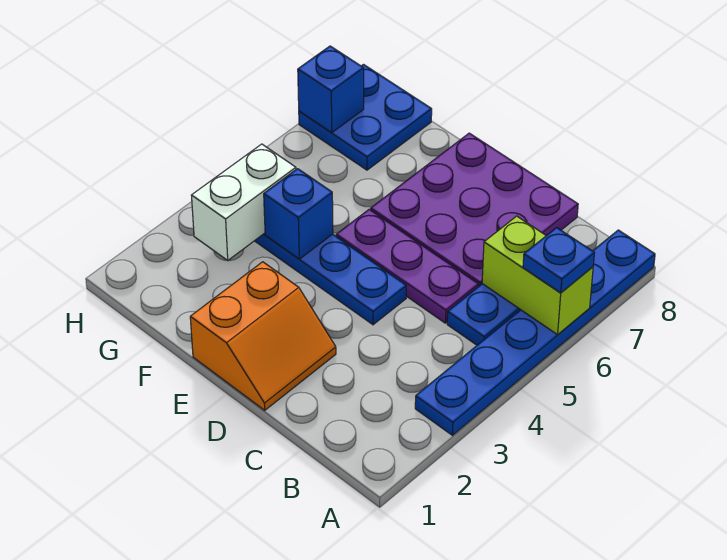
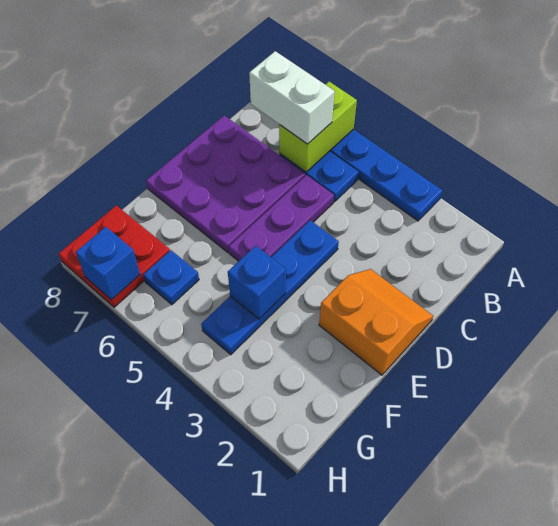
blue 1x1 plate [523,228,594,293] -> blue 1x1 plate moved to [143,250,199,305]
white 1x2 brick [191,144,296,260] -> white 1x2 brick moved to [249,51,335,144]
blue 2x2 plate [299,65,432,170] -> red 2x2 plate [59,205,170,307]

